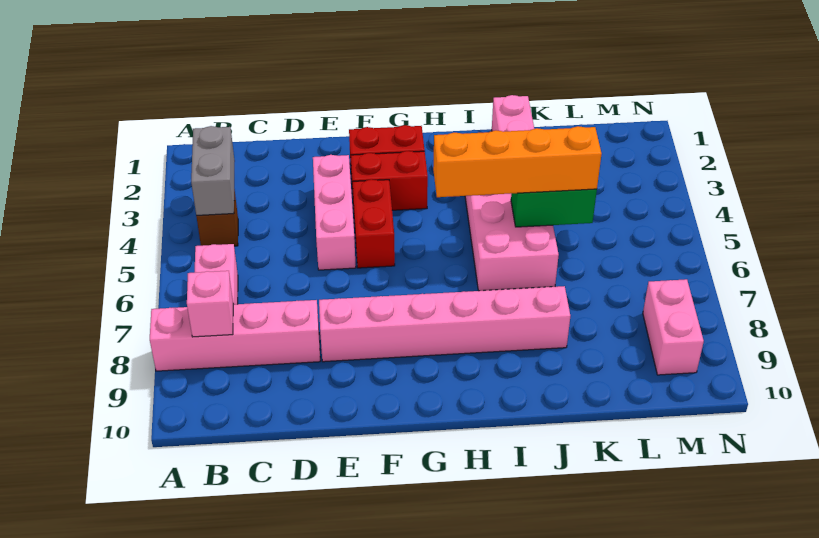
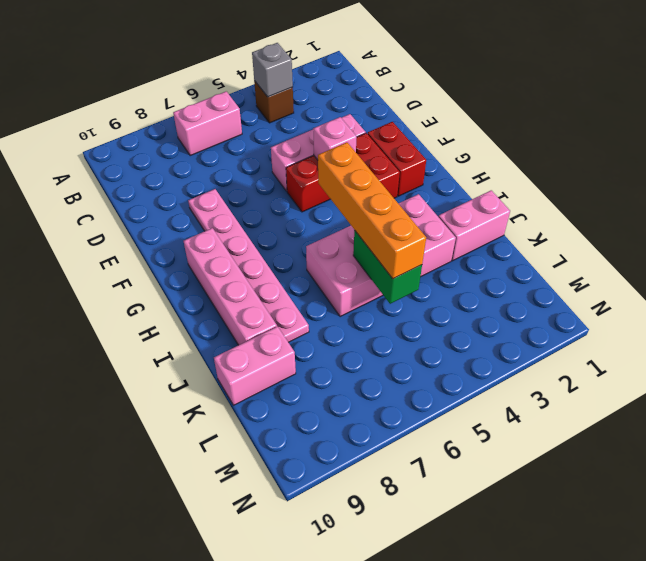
pink 1x4 brick [150,300,320,371] -> pink 1x4 brick moved to [184,228,277,345]
grey 1x2 brick [191,126,235,215] -> grey 1x1 brick [252,43,293,97]
pink 1x1 brick [187,271,233,337] -> pink 1x1 brick moved to [313,117,357,160]
pink 1x6 brick [319,286,570,362] -> pink 1x6 plate [188,189,309,342]
pink 1x2 brick [643,279,704,375] -> pink 1x2 brick moved to [214,326,296,405]

